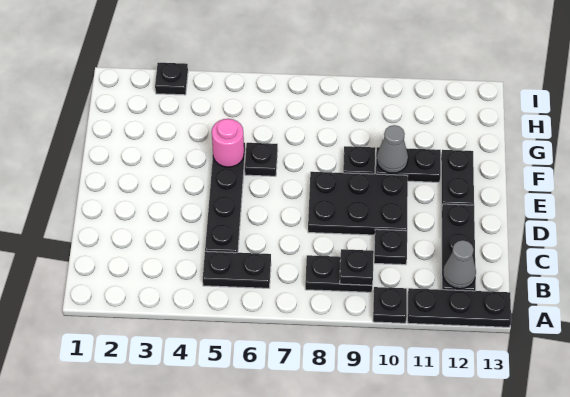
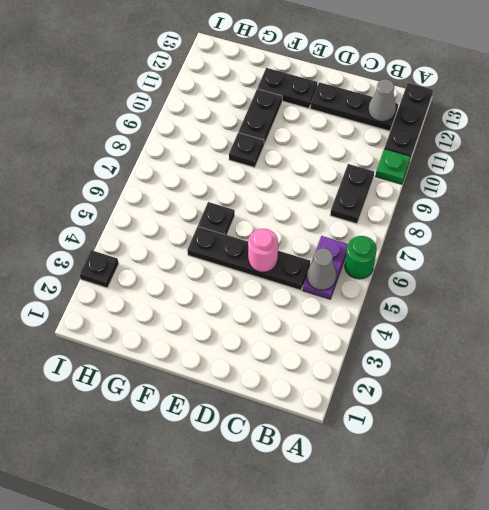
none -> green 1x1 round brick [345,236,377,279]
black 1x1 plate [373,287,407,323] -> green 1x1 plate [375,149,411,184]
black 1x2 plate [203,251,271,288] -> purple 1x2 plate [303,236,348,299]
black 1x1 plate [340,249,374,285] -> none
black 1x1 plate [374,229,407,265] -> none
black 2x3 plate [308,172,408,235] -> none
pink 1x1 round brick [212,119,244,167] -> pink 1x1 round brick moved to [248,229,278,272]
grey 1x1 cone [377,125,408,173] -> grey 1x1 cone moved to [307,248,337,290]

